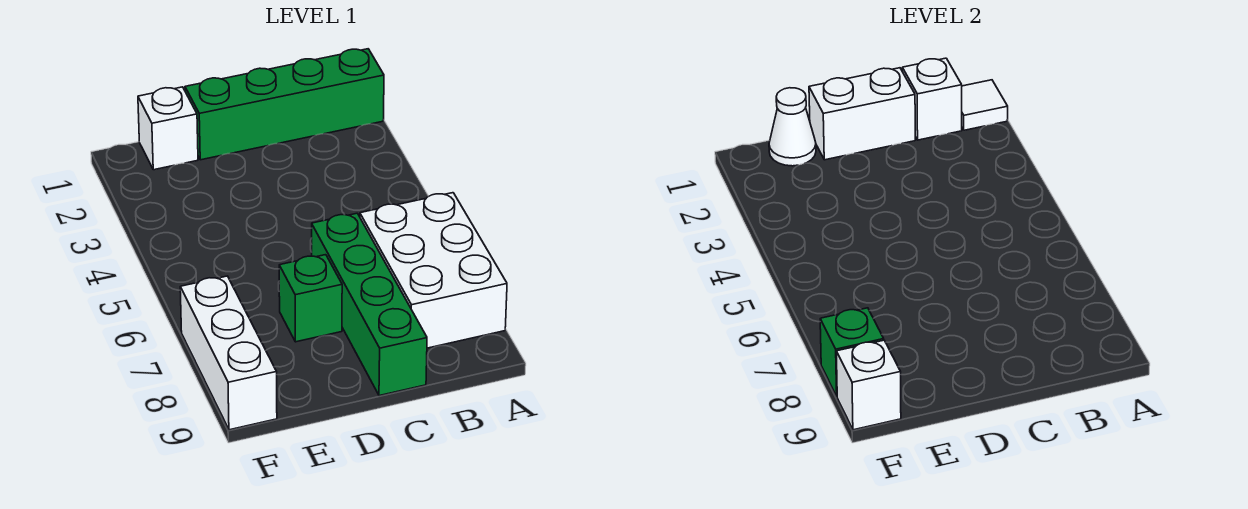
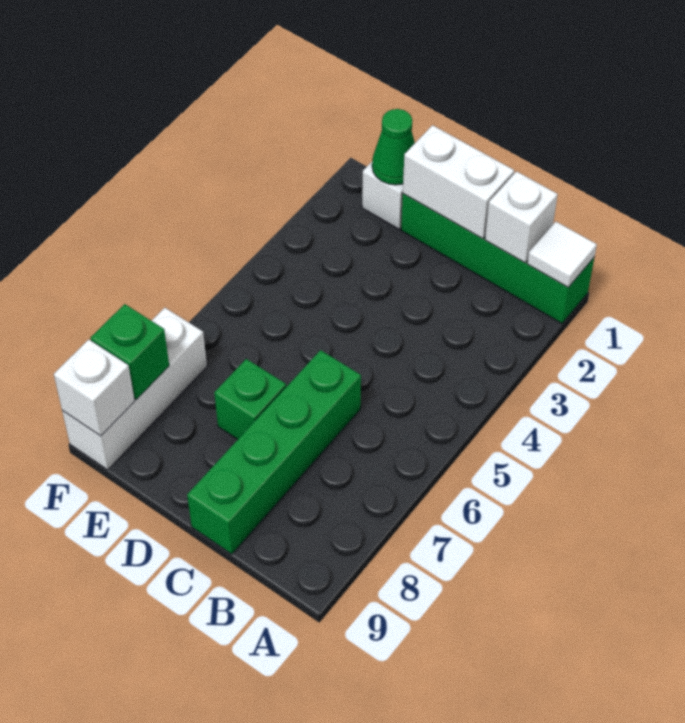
white 2x3 brick [360,193,507,348] -> none
white 1x1 cone [769,88,816,166] -> green 1x1 cone [372,109,415,185]

